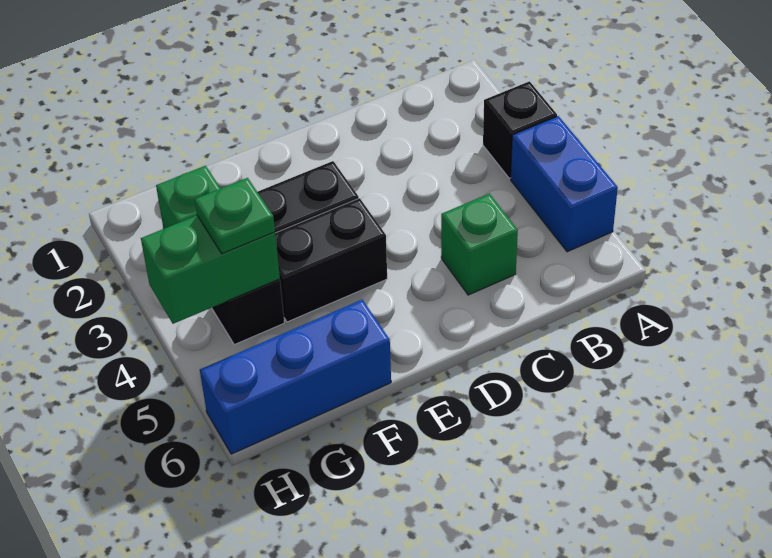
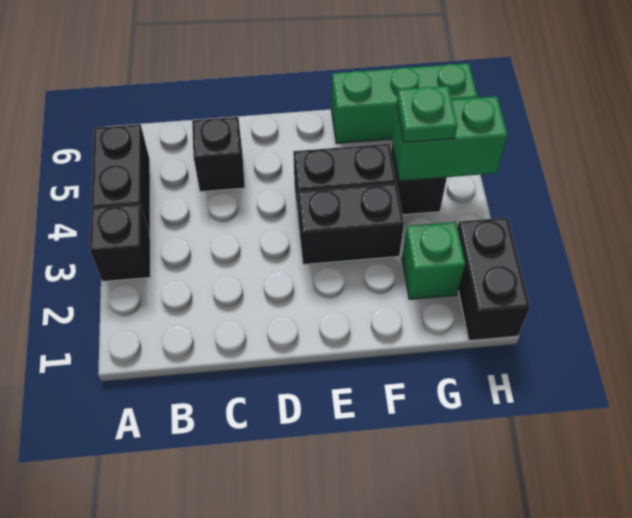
blue 1x2 brick [511,116,618,252] -> black 1x2 brick [91,124,150,235]
green 1x1 brick [441,194,518,295] -> black 1x1 brick [192,117,245,192]
blue 1x3 brick [200,300,391,454] -> green 1x3 brick [331,63,478,144]
none -> black 1x2 brick [457,218,530,341]

